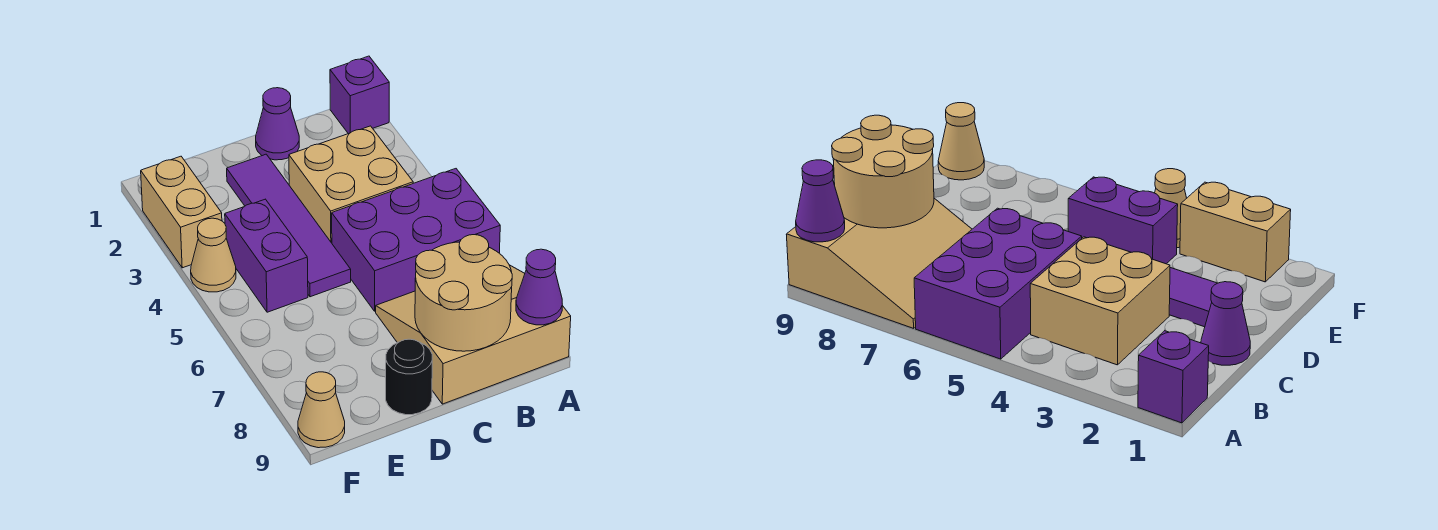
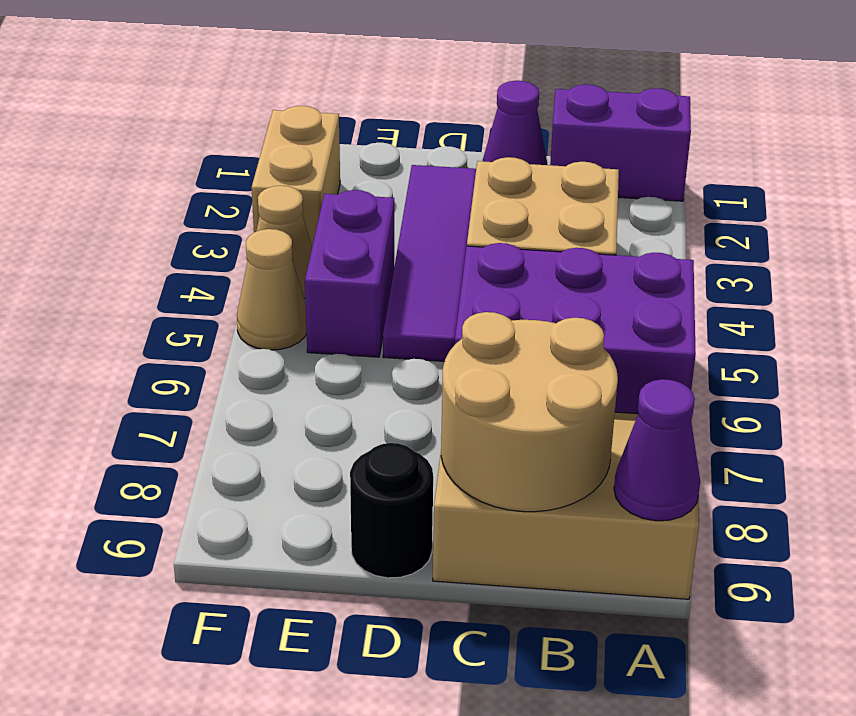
purple 1x1 brick [330,56,389,134] -> purple 1x2 brick [550,84,691,201]
tan 1x1 cone [298,372,345,448] -> tan 1x1 cone moved to [237,229,307,350]

